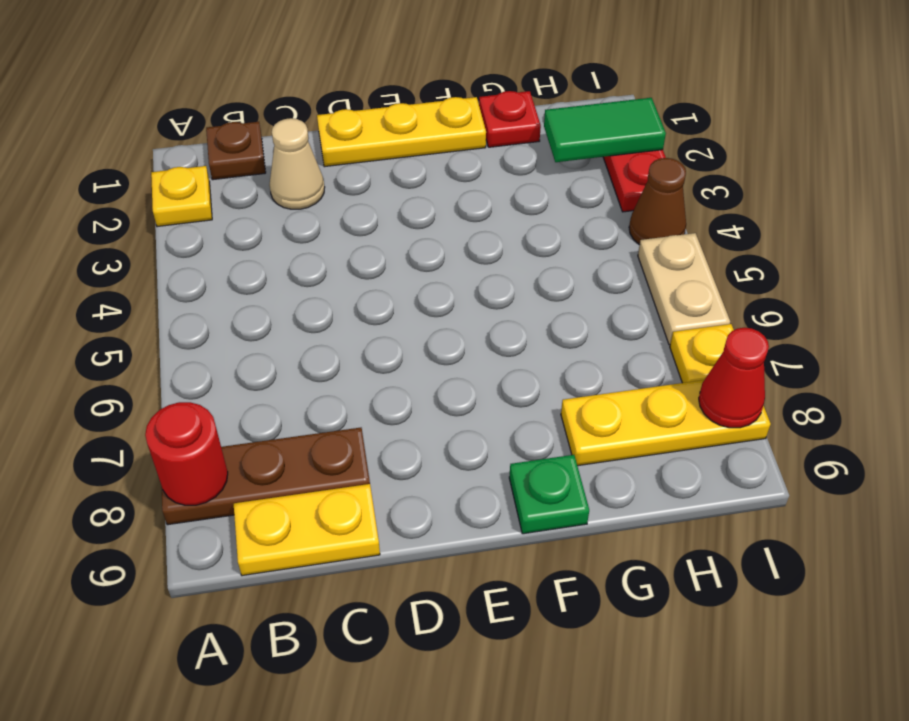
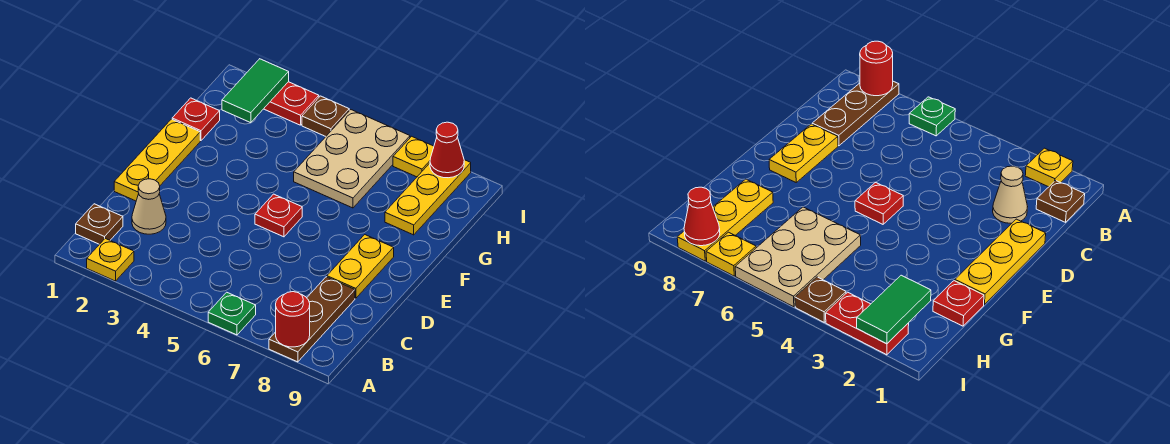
yellow 1x2 plate [234,484,380,576] -> yellow 1x2 plate moved to [327,235,394,298]
none -> red 1x1 plate [255,194,302,237]
green 1x1 plate [509,455,589,534] -> green 1x1 plate moved to [208,292,256,335]
brown 1x1 cone [629,158,686,245] -> brown 1x1 plate [302,96,349,136]
tan 1x2 plate [638,233,730,345] -> tan 2x3 plate [294,110,410,208]

